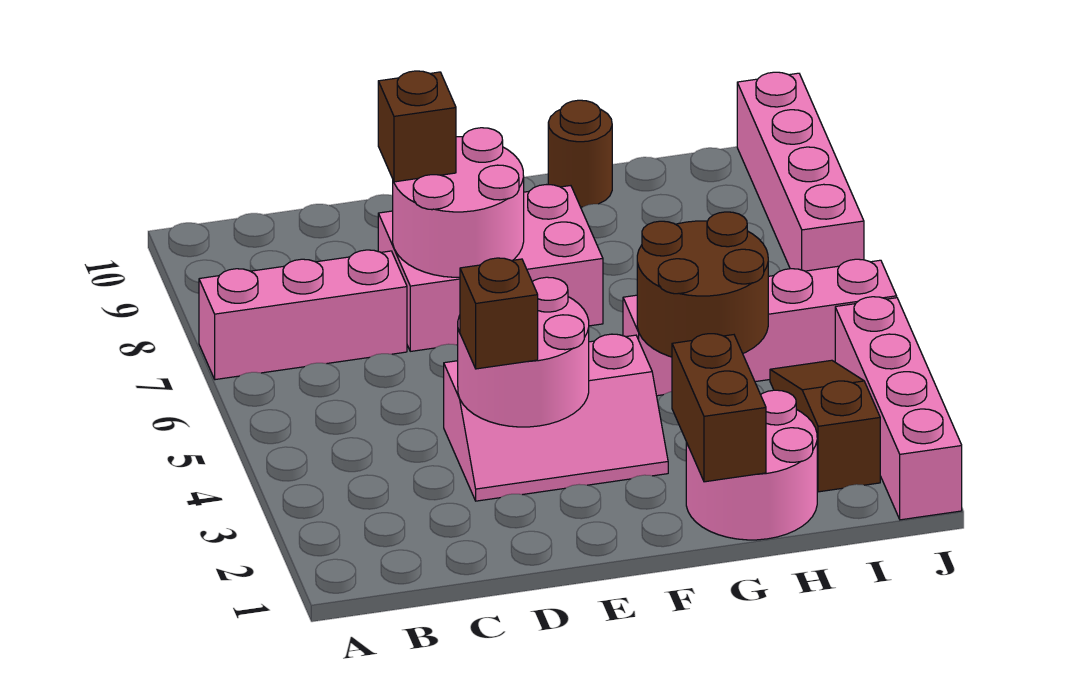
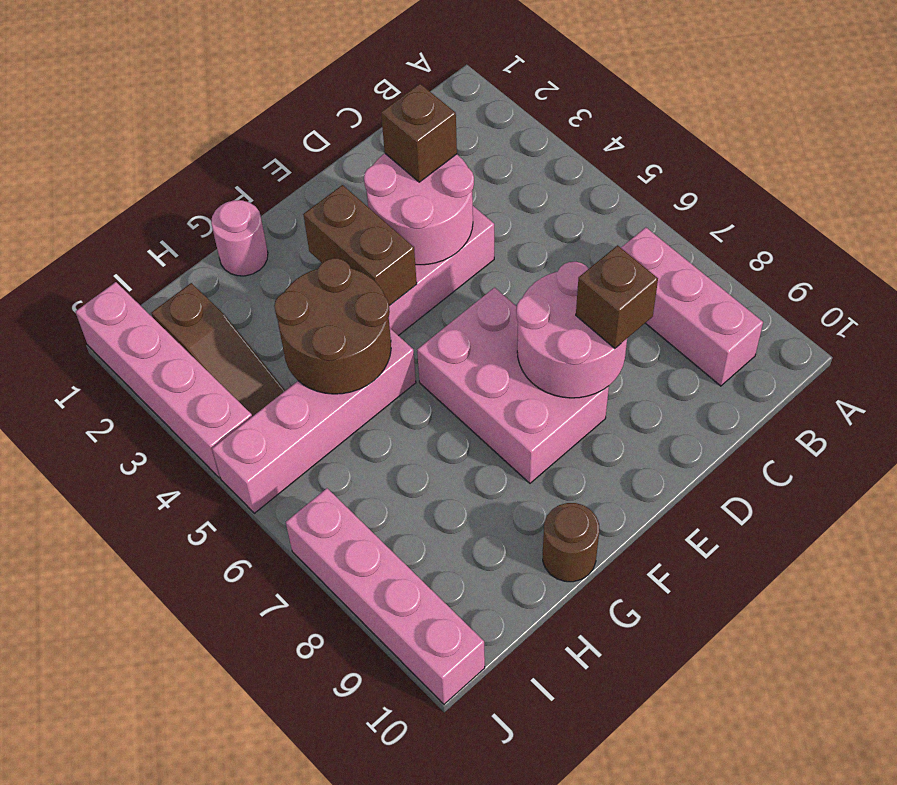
pink 1x3 brick [199,250,407,380] -> pink 1x3 brick turned to [621,228,763,386]
pink 2x3 brick [378,185,603,351] -> pink 2x3 brick turned to [417,287,609,483]
pink 2x2 round brick [686,390,817,540] -> pink 1x1 round brick [211,200,268,276]
brown 1x2 brick [672,334,766,482] -> brown 1x2 brick moved to [303,185,417,306]

